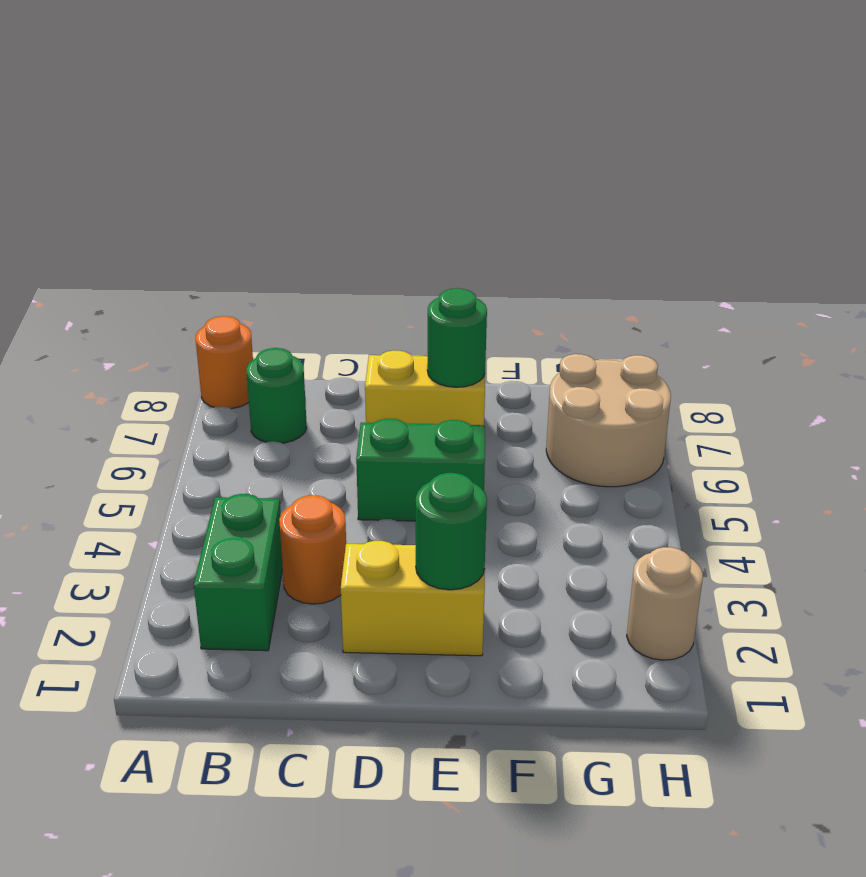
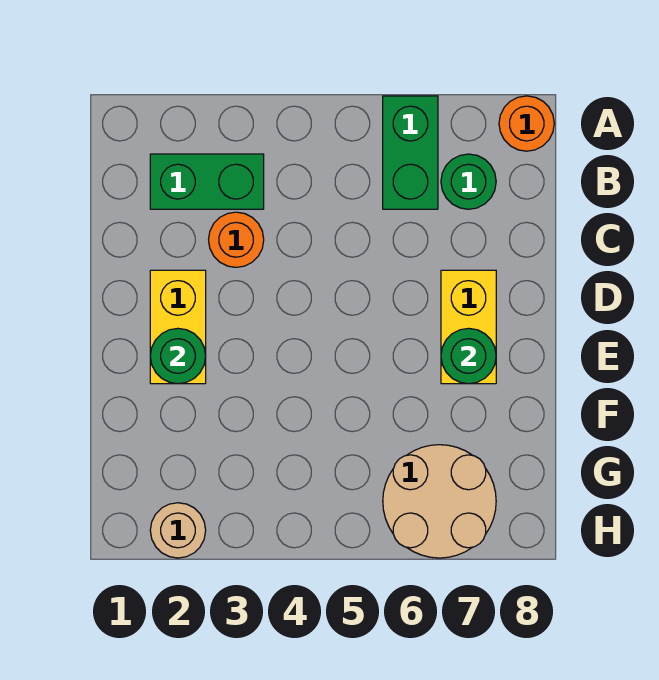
green 1x2 brick [356,419,485,521] -> green 1x2 brick moved to [383,96,438,209]

